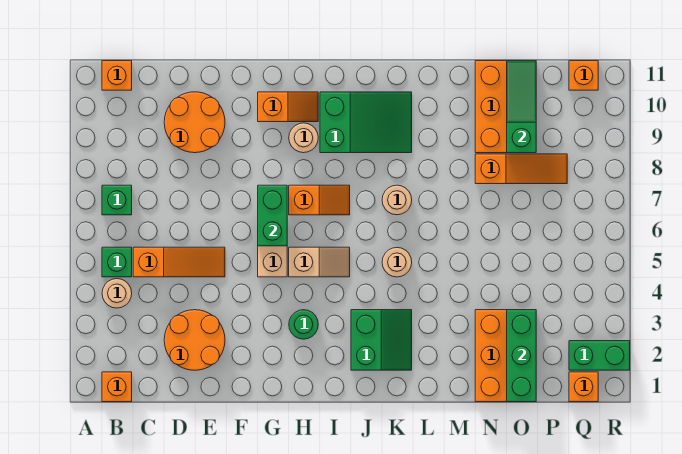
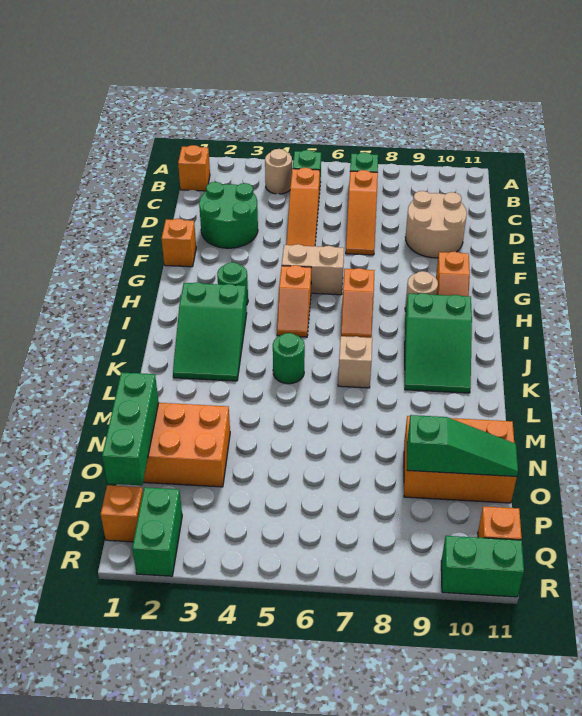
orange 1x1 brick [102,61,132,90] -> orange 1x1 brick moved to [161,219,196,267]
orange 2x2 round brick [164,310,225,370] -> green 2x2 round brick [199,182,258,248]
orange 2x2 round brick [164,92,225,153] -> tan 2x2 round brick [405,191,467,258]
green 1x2 brick [258,185,287,246] -> green 1x2 brick moved to [441,536,524,597]
tan 1x2 slope [289,247,350,277] -> orange 1x2 slope [277,265,311,337]
green 2x2 slope [351,310,412,370] -> green 2x3 slope [173,282,247,381]
tan 1x1 round brick [382,248,412,277] -> green 1x1 round brick [273,333,305,384]
tan 1x1 round brick [382,185,412,215] -> tan 1x1 brick [338,336,372,388]
orange 1x3 slope [475,154,567,184] -> orange 1x3 slope moved to [346,170,378,255]
green 1x3 brick [507,310,536,402] -> green 1x3 brick turned to [102,372,159,485]

